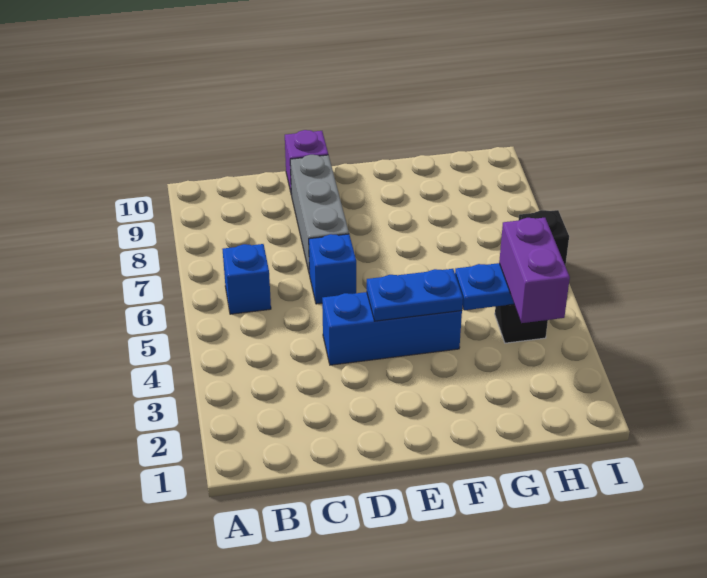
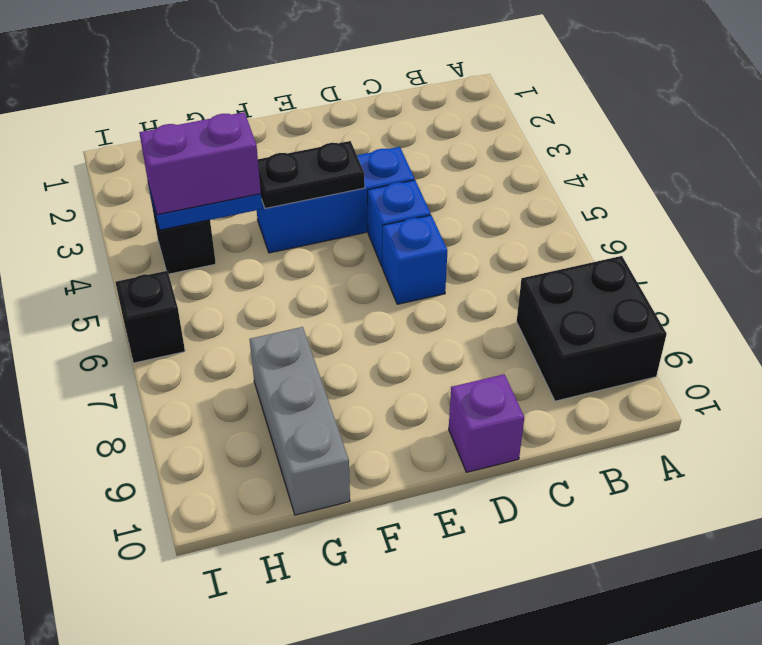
none -> black 2x2 brick [517,256,667,401]
blue 1x1 brick [223,244,271,314] -> blue 1x1 brick moved to [368,180,431,267]
grey 1x3 brick [290,155,349,275] -> grey 1x3 brick moved to [250,327,350,515]
blue 1x2 plate [367,269,463,321] -> black 1x2 plate [258,141,365,208]
purple 1x2 brick [499,218,570,323] -> purple 1x2 brick turned to [139,112,261,215]

